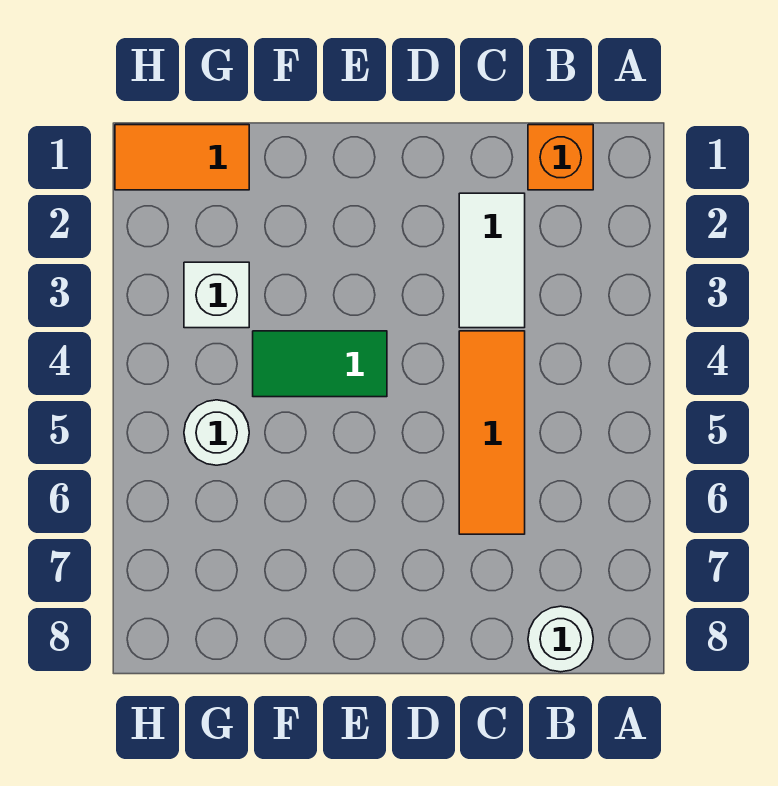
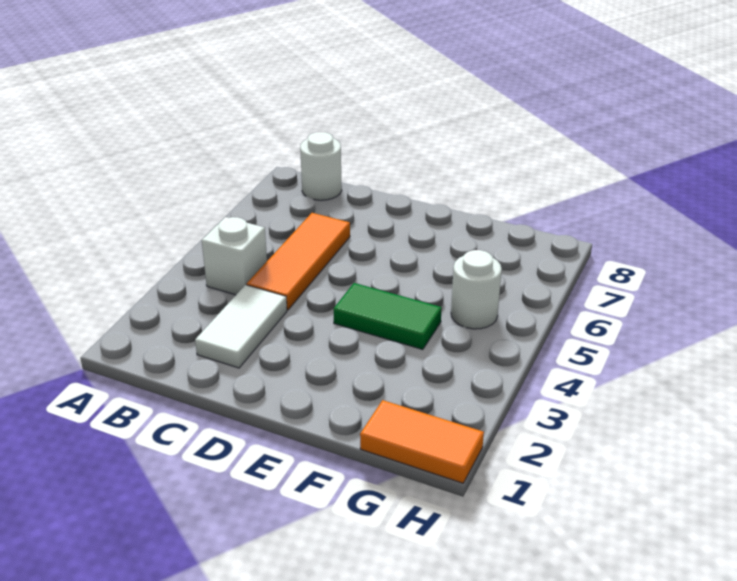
orange 1x1 brick [528,125,593,190] -> none
white 1x1 brick [184,262,249,328] -> white 1x1 brick moved to [202,217,267,295]

